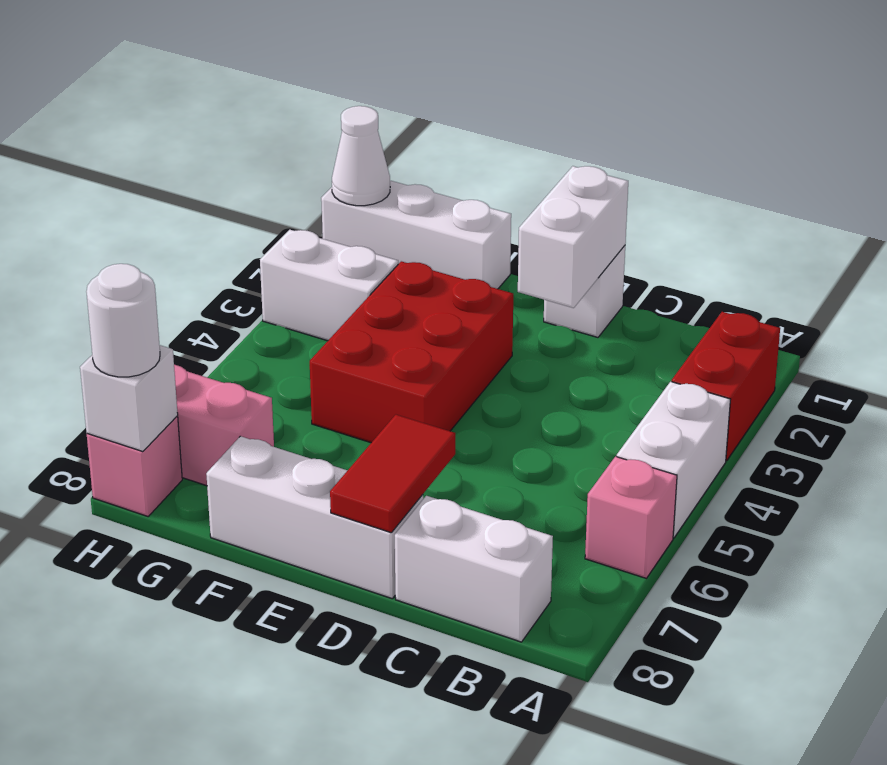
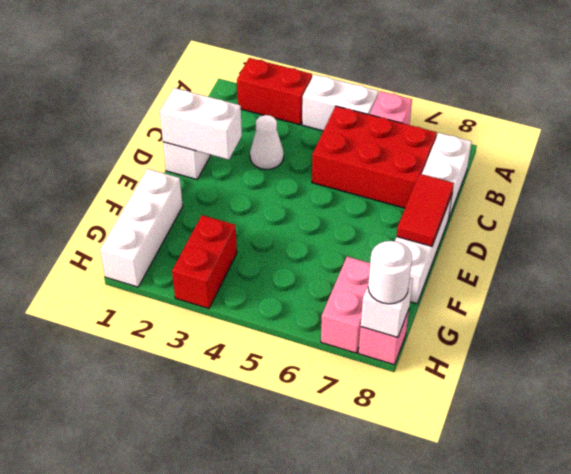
red 1x2 tile [330,415,455,533] -> red 1x2 tile turned to [397,174,454,246]
red 2x3 brick [310,261,513,443] -> red 2x3 brick moved to [312,106,437,208]
white 1x2 brick [260,230,398,341] -> red 1x2 brick [172,215,237,309]
white 1x1 cone [332,106,390,206] -> white 1x1 cone moved to [250,115,284,169]

